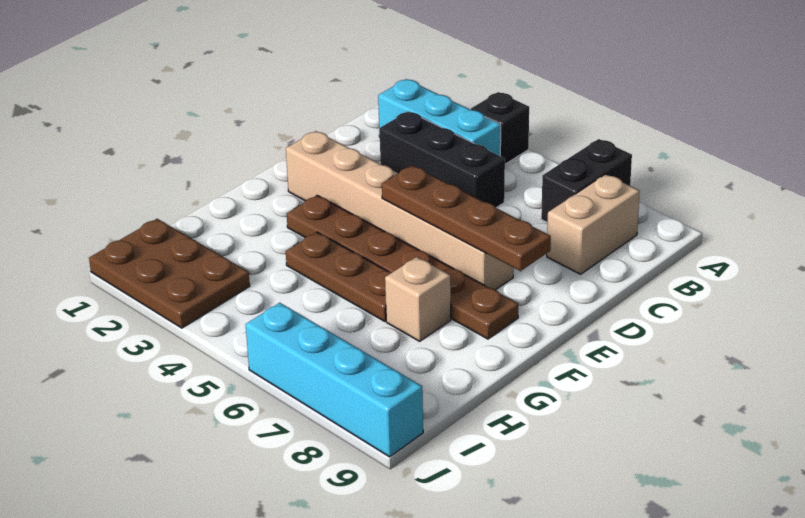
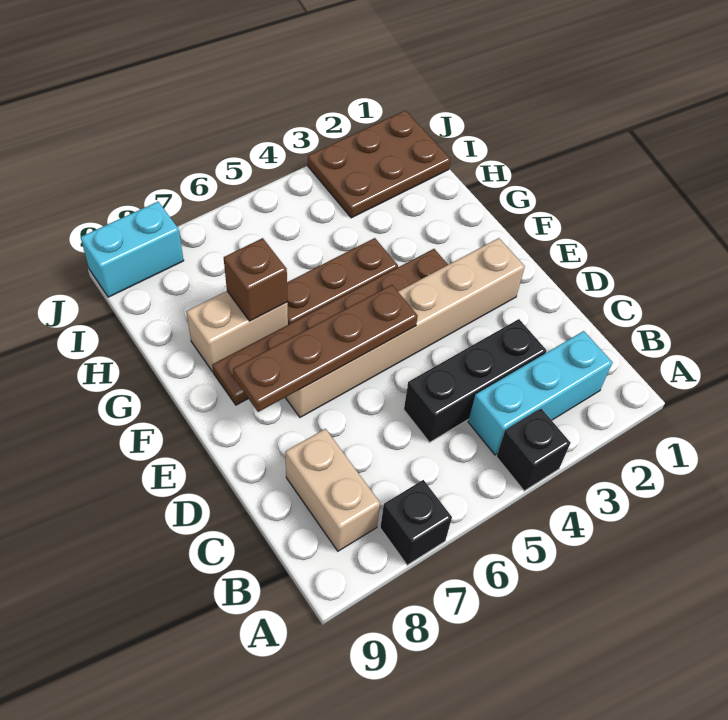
black 1x2 brick [541,139,632,223] -> black 1x1 brick [380,480,452,565]
tan 1x1 brick [385,257,451,341] -> tan 1x2 brick [186,291,288,372]
none -> brown 1x1 brick [224,238,287,321]
cyan 1x4 brick [246,303,423,457] -> cyan 1x2 brick [81,202,184,297]

